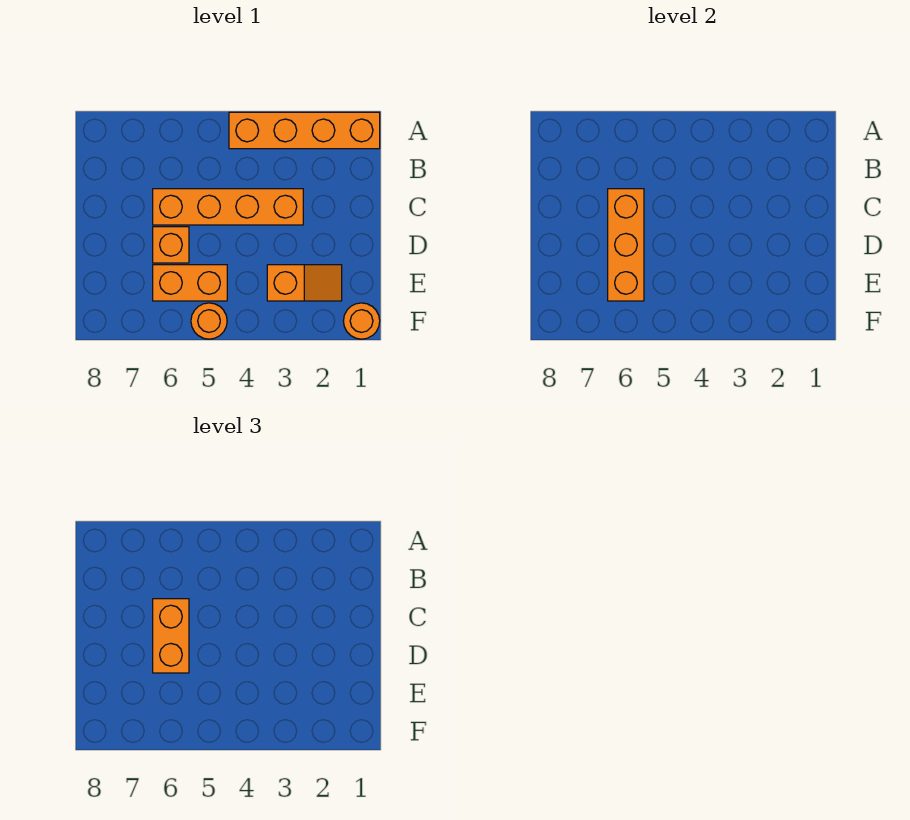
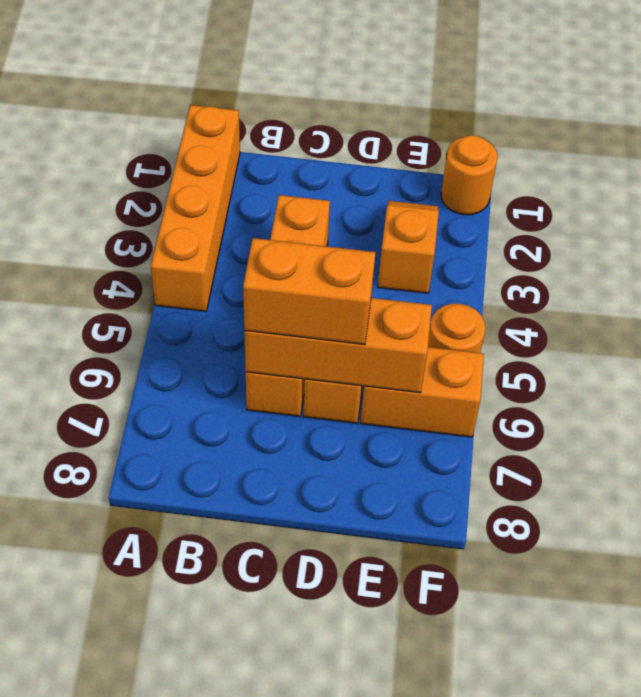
orange 1x2 brick [153,265,227,301] -> orange 1x2 brick turned to [361,347,484,437]

